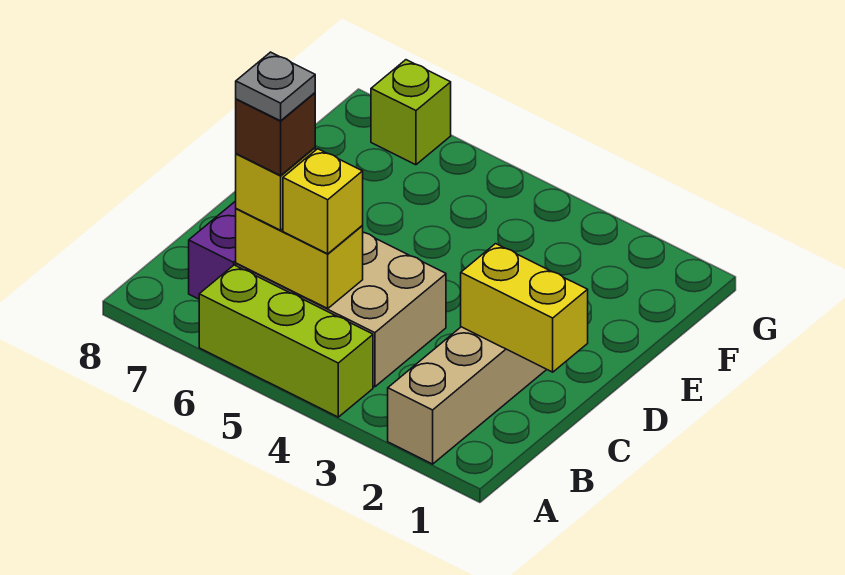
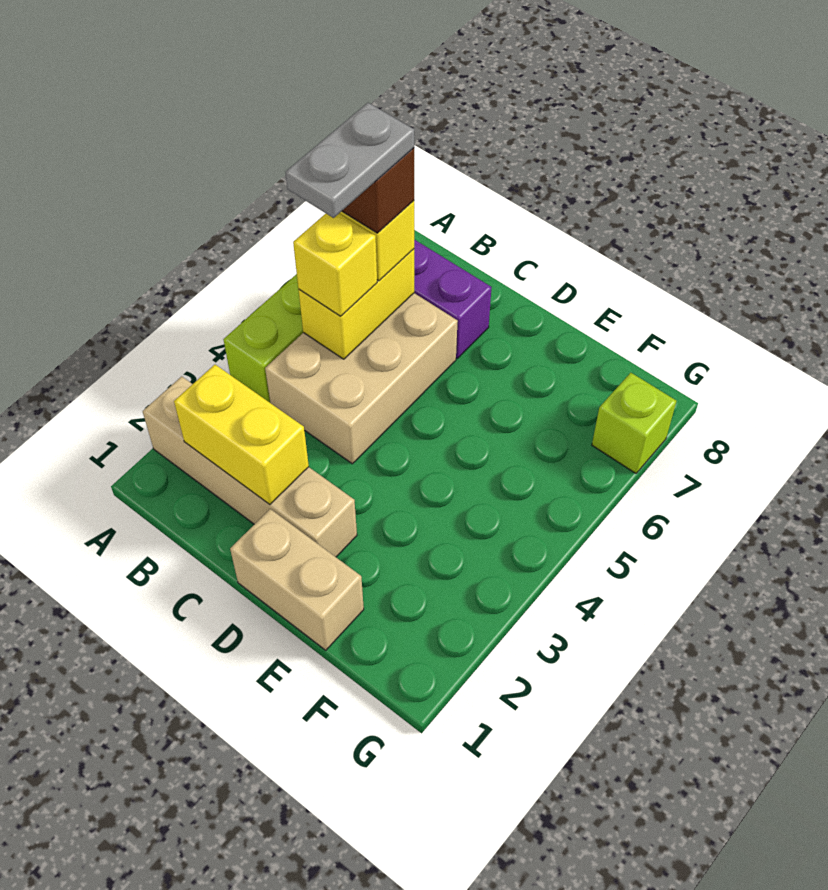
grey 1x1 plate [236,52,315,121] -> grey 1x2 plate [286,103,414,218]
yellow 1x2 brick [461,244,588,372] -> yellow 1x2 brick turned to [174,365,309,505]
none -> tan 1x2 brick [230,509,364,650]

